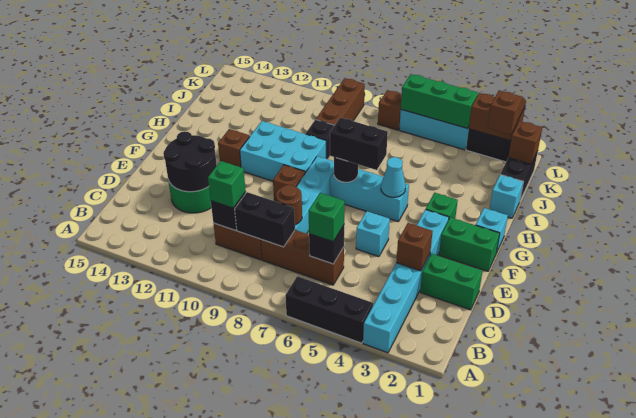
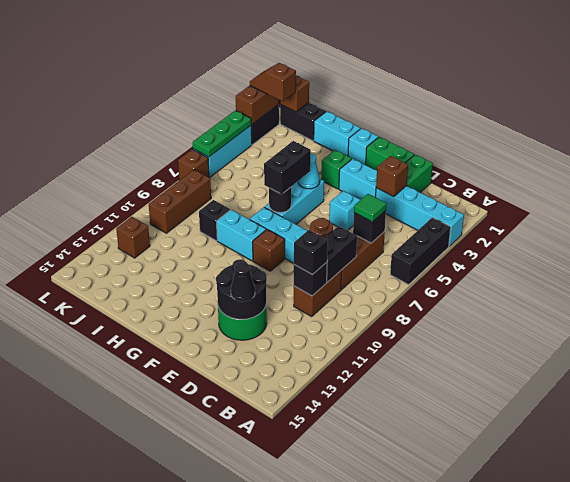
green 1x1 brick [309,193,345,242] -> green 1x1 tile [354,194,386,222]
green 1x1 brick [208,161,246,208] -> black 1x1 brick [294,230,328,275]
none -> black 1x1 cone [231,262,255,302]
green 1x2 brick [439,217,500,271] -> green 1x2 brick turned to [366,137,414,170]
cyan 2x3 brick [240,121,326,181] -> cyan 1x2 brick [217,210,266,261]
brown 1x1 brick [218,129,250,167] -> brown 1x1 brick moved to [116,217,150,258]
cyan 1x1 brick [489,175,524,218] -> cyan 1x2 brick [314,111,360,156]
brown 1x3 brick [316,78,365,125] -> brown 1x3 brick turned to [149,170,211,233]
green 1x3 brick [401,74,478,128] -> green 1x3 plate [193,110,251,157]

